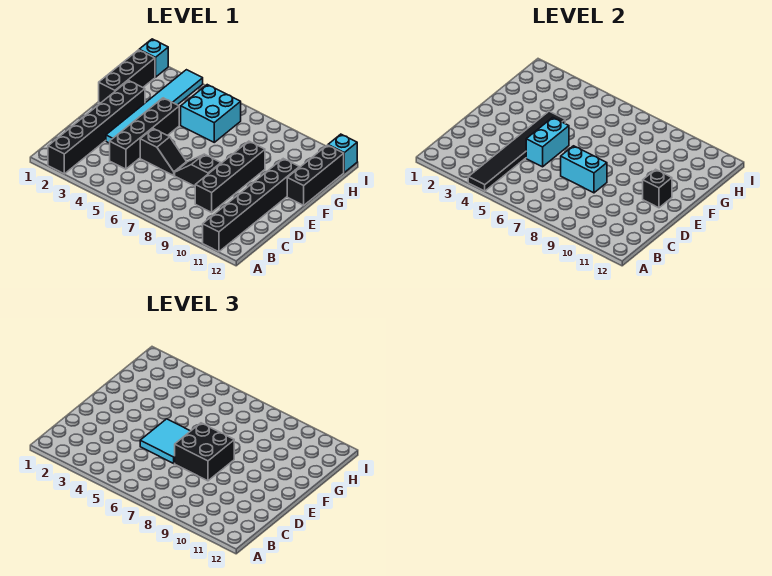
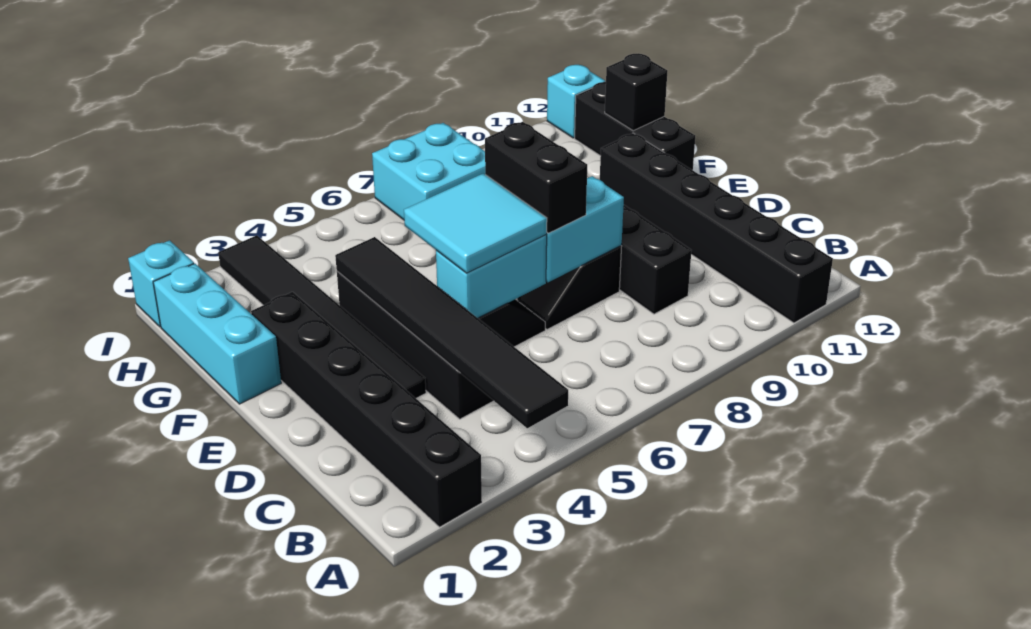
cyan 1x6 tile [106,70,203,143] -> black 1x6 tile [218,235,426,398]
cyan 1x2 brick [526,117,569,167] -> cyan 1x2 brick turned to [436,235,547,318]
black 2x2 brick [175,423,234,481] -> black 1x2 brick [485,122,587,233]
black 1x1 brick [643,169,672,208] -> black 1x1 brick moved to [605,54,667,131]
black 1x3 brick [99,50,155,103] -> cyan 1x3 brick [153,264,281,404]
cyan 2x2 brick [181,85,241,142] -> cyan 2x2 brick moved to [372,123,485,220]

